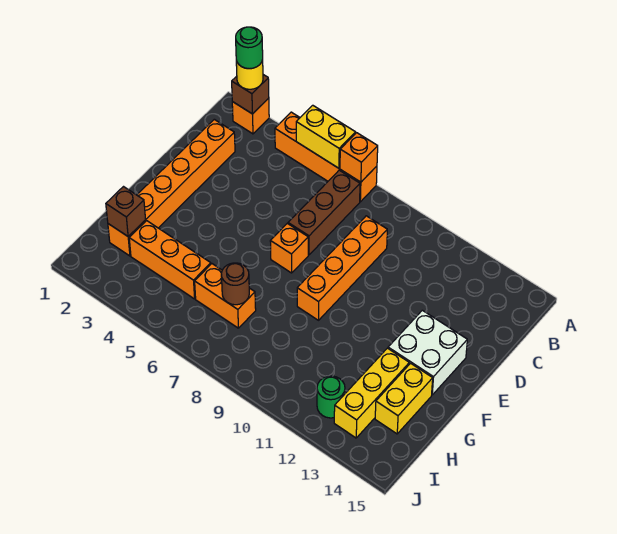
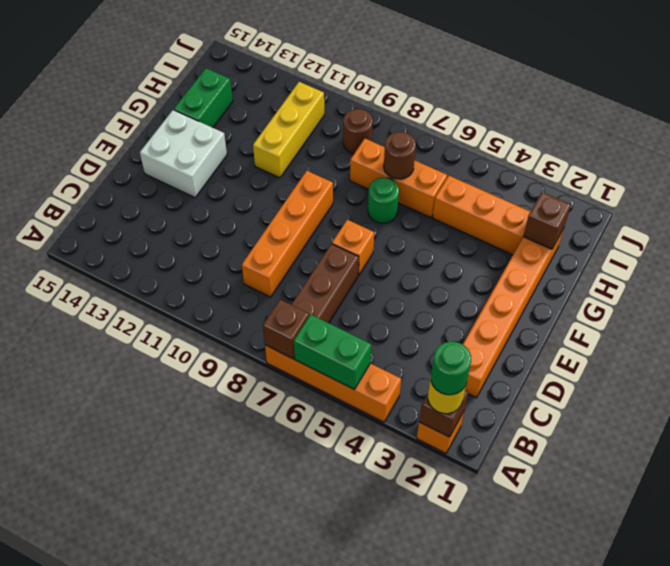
yellow 1x2 brick [296,105,356,168] -> green 1x2 brick [294,315,371,389]
orange 1x1 brick [340,133,378,182] -> brown 1x1 brick [263,300,309,359]
yellow 1x3 brick [334,348,409,438] -> yellow 1x3 brick moved to [253,82,324,178]
yellow 1x2 brick [375,363,433,434] -> green 1x2 brick [174,68,233,128]
orange 1x2 brick [195,264,256,328] -> orange 1x3 brick [350,139,447,217]
none -> brown 1x1 round brick [343,109,373,154]
green 1x1 round brick [317,376,345,418] -> green 1x1 round brick moved to [368,178,399,223]

